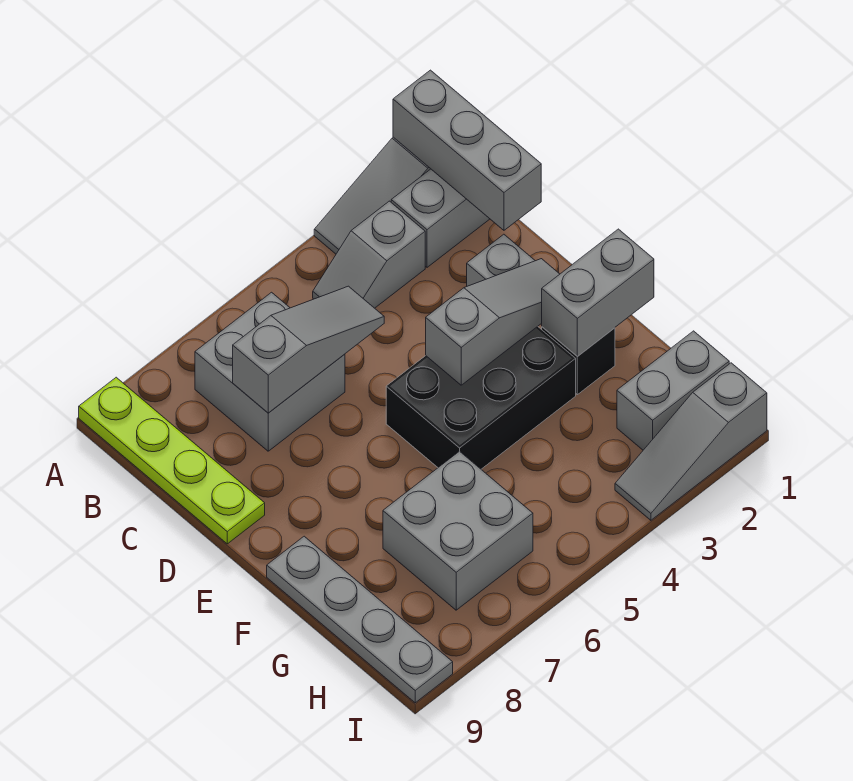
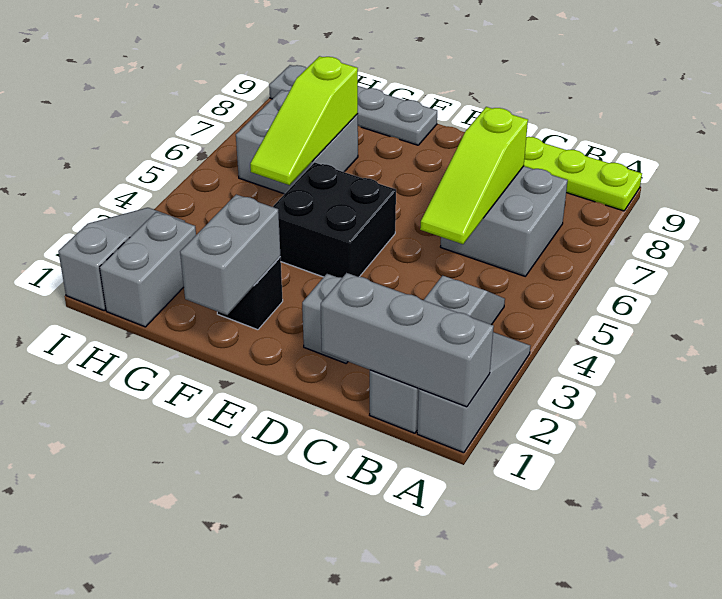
grey 1x3 slope [233,286,384,413] -> lime 1x3 slope [420,107,528,244]
grey 1x3 slope [426,259,560,385] -> none
black 2x3 brick [386,327,576,469] -> black 2x2 brick [273,162,396,278]
none -> lime 1x3 slope [250,56,358,185]

